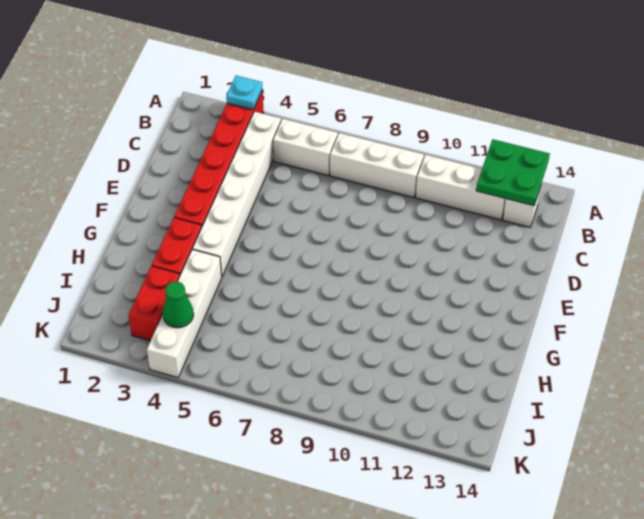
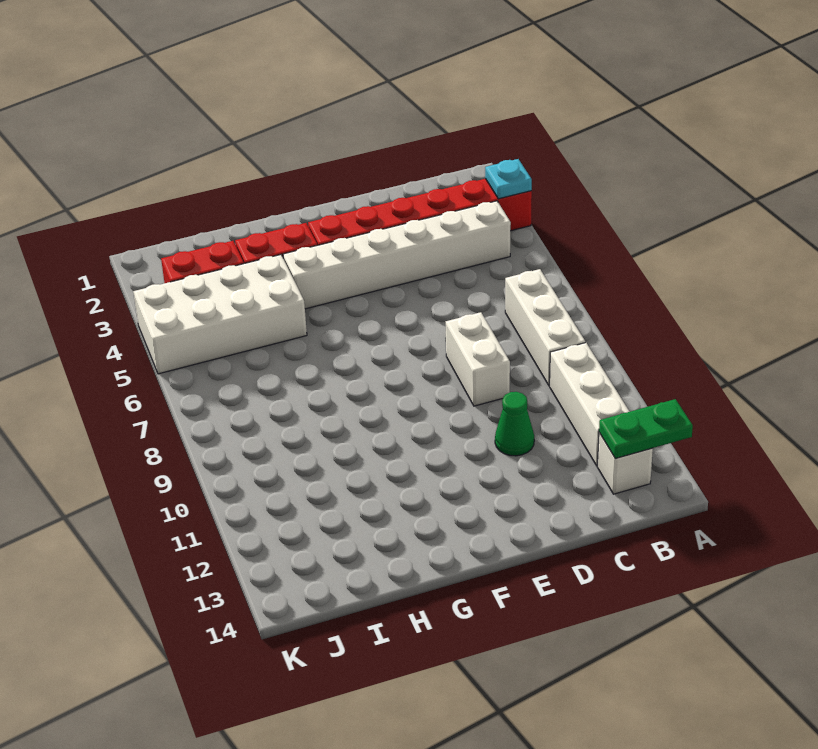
green 2x2 plate [476,139,550,206] -> green 1x2 plate [599,399,693,459]
white 1x2 brick [273,119,338,176] -> white 1x2 brick moved to [446,312,510,406]
white 1x4 brick [147,249,222,378] -> white 2x4 brick [133,255,307,374]
green 1x1 cone [163,282,194,328] -> green 1x1 cone moved to [495,392,534,456]

